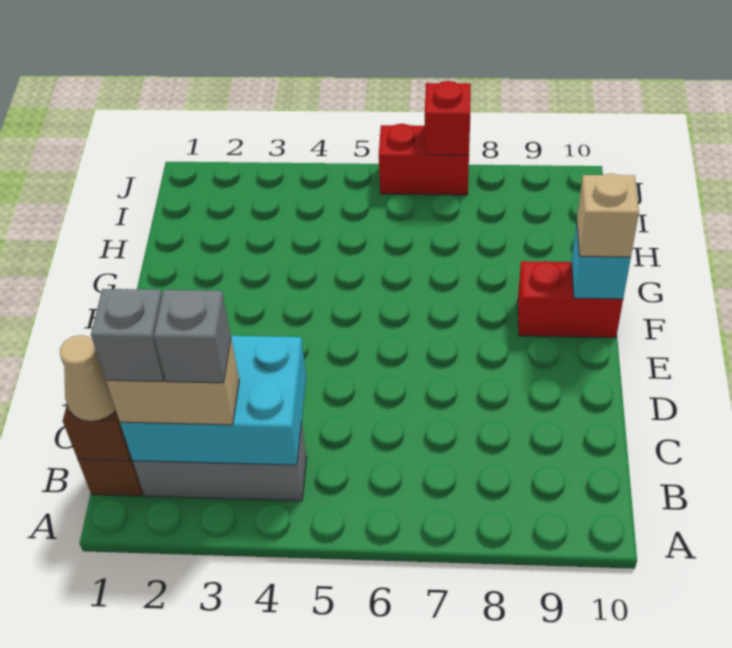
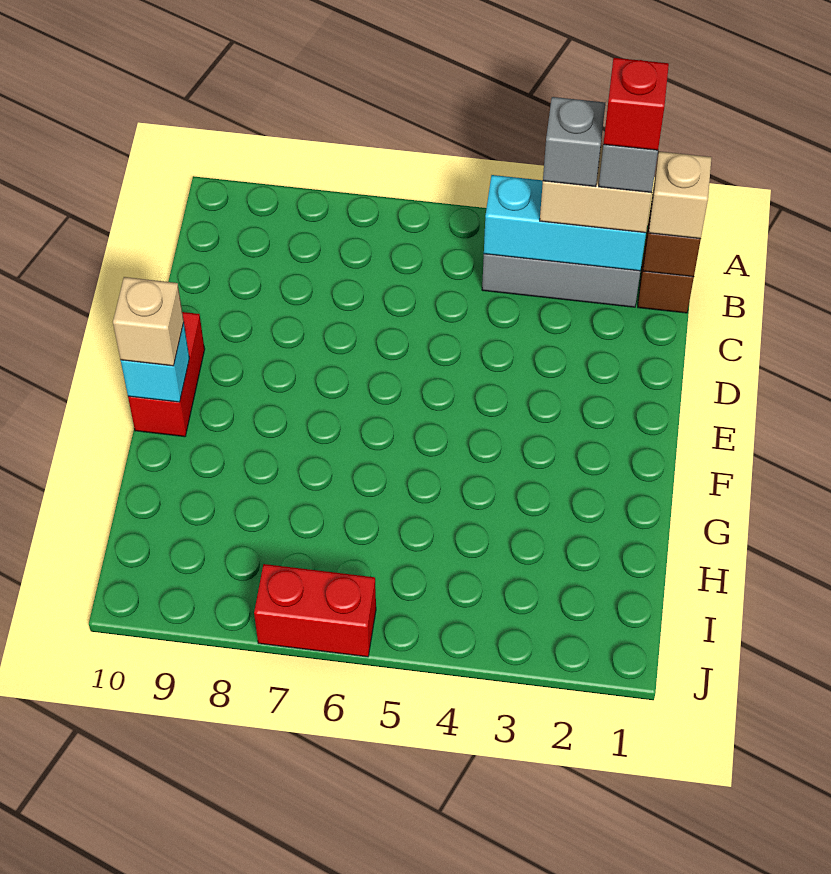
tan 1x1 cone [60,335,116,421] -> tan 1x1 brick [649,152,712,239]
cyan 2x3 brick [120,336,306,465] -> cyan 1x3 brick [484,175,646,271]
red 1x2 brick [518,261,623,338] -> red 1x2 brick turned to [128,312,205,437]
red 1x1 brick [425,81,471,155] -> red 1x1 brick moved to [603,58,669,150]

